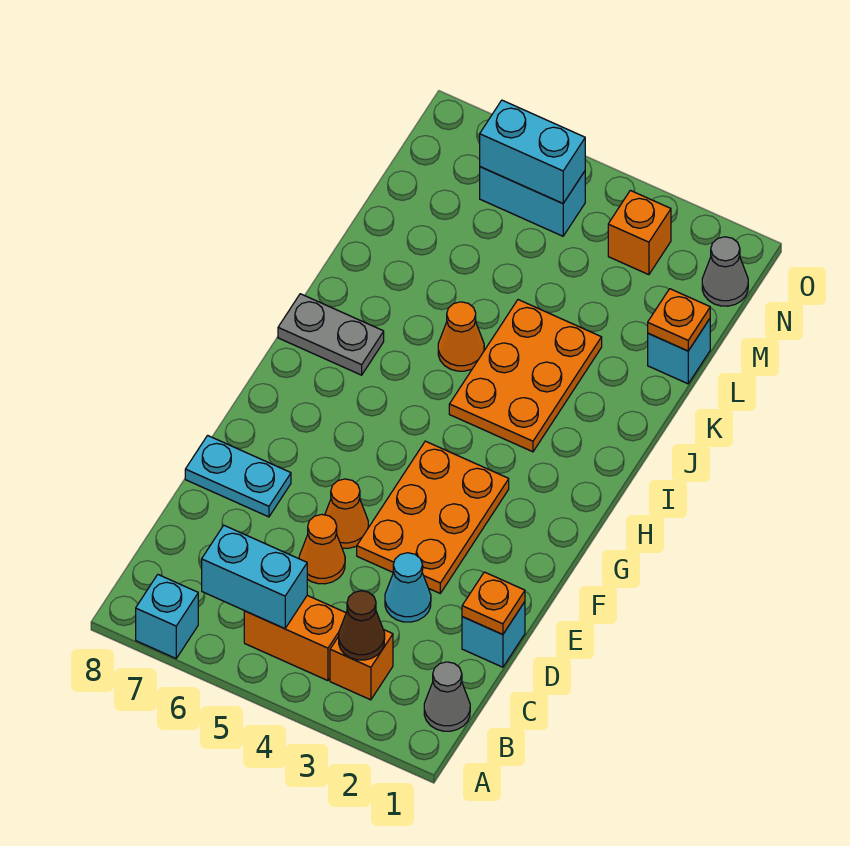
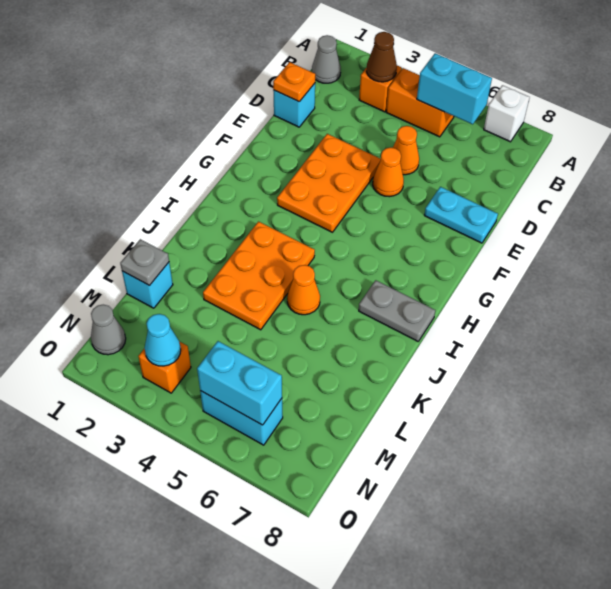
cyan 1x1 brick [136,575,198,658] -> white 1x1 brick [484,85,530,142]
cyan 1x1 cone [385,553,431,622] -> cyan 1x1 cone moved to [144,314,181,366]
orange 1x1 plate [648,289,710,351] -> grey 1x1 plate [120,239,169,286]

